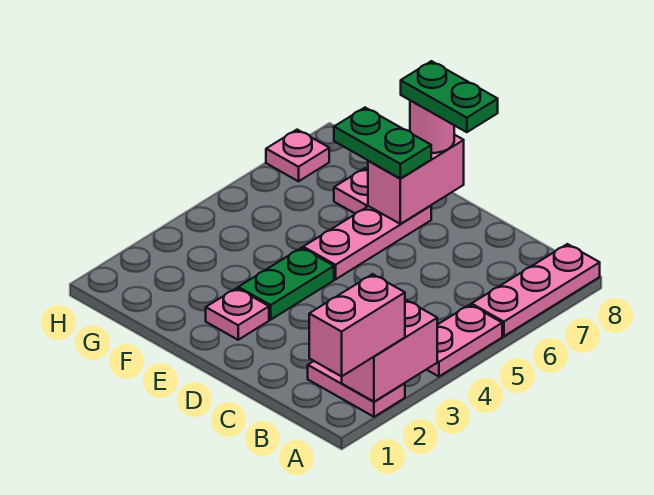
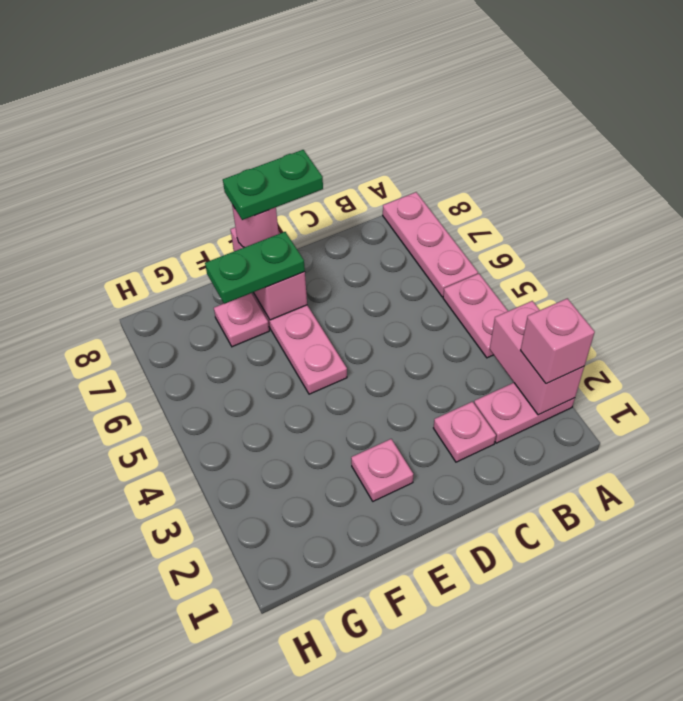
pink 1x2 brick [309,274,405,377] -> pink 1x1 brick [520,298,595,384]
green 1x2 plate [238,248,334,320] -> none
pink 1x1 plate [266,130,329,181] -> pink 1x1 plate moved to [434,402,496,462]

